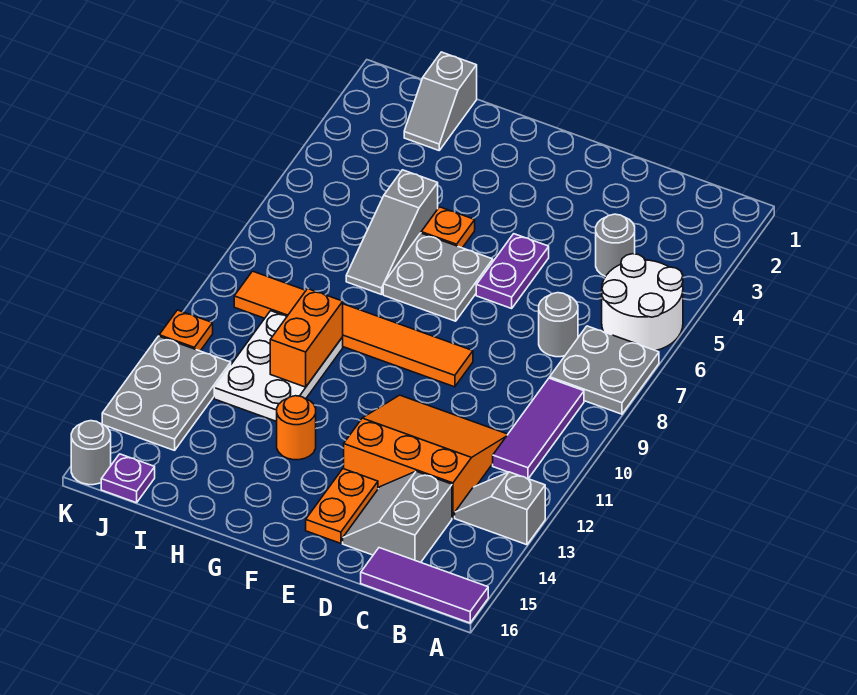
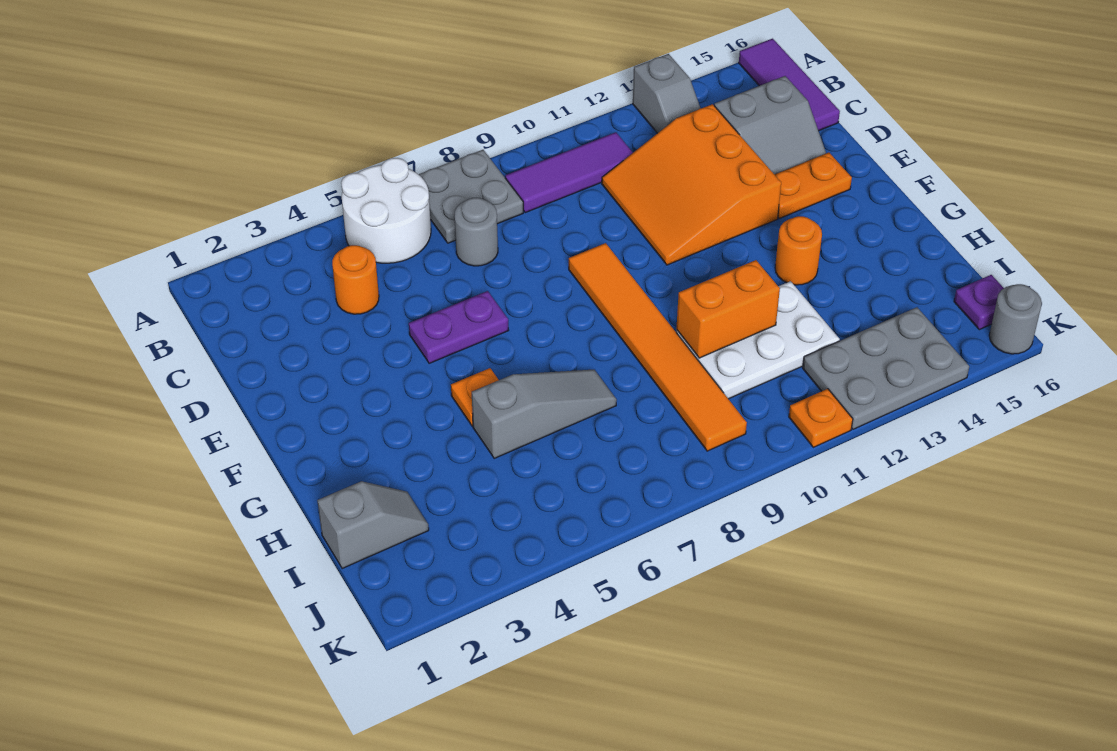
grey 1x1 round brick [596,214,635,276] -> orange 1x1 round brick [332,245,379,314]
grey 2x2 plate [383,233,493,321] -> none

